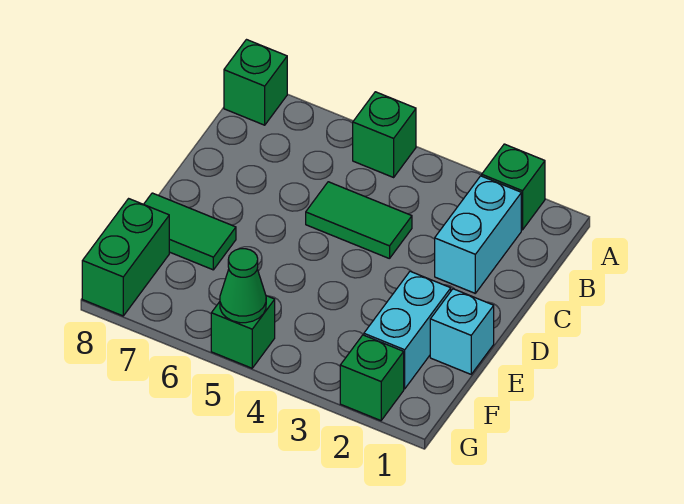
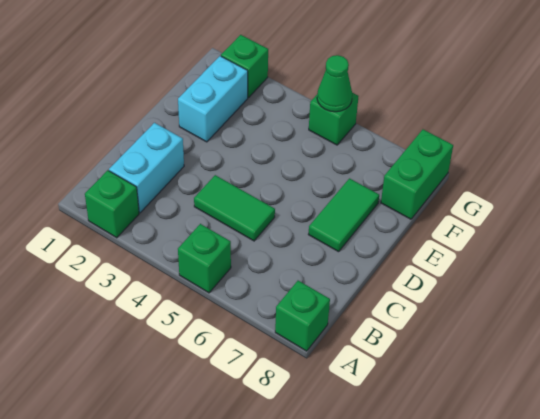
cyan 1x1 brick [430,289,494,374] -> none
green 1x2 tile [144,193,236,270] -> green 1x2 tile turned to [308,178,379,252]

